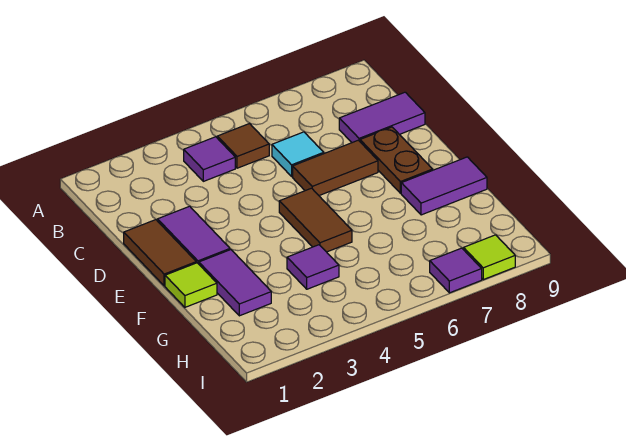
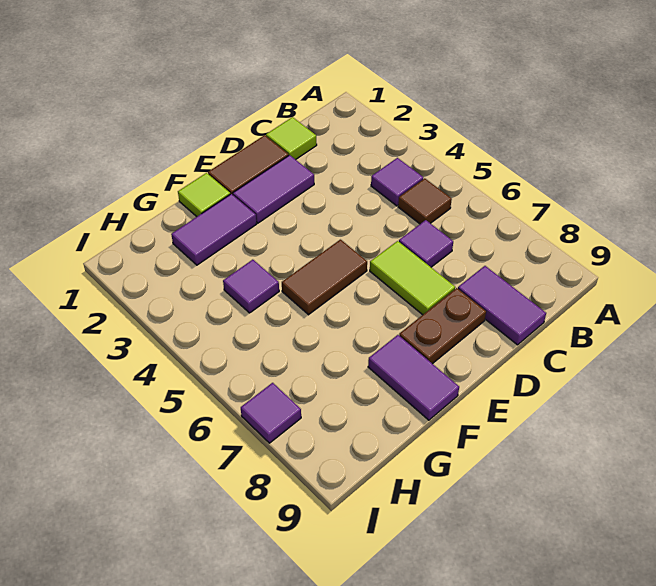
cyan 1x1 tile [272,132,324,176] -> purple 1x1 tile [399,220,453,267]
brown 1x2 tile [293,140,378,196] -> lime 1x2 tile [370,241,455,315]
lime 1x1 tile [464,235,515,280] -> lime 1x1 tile moved to [266,117,317,160]

